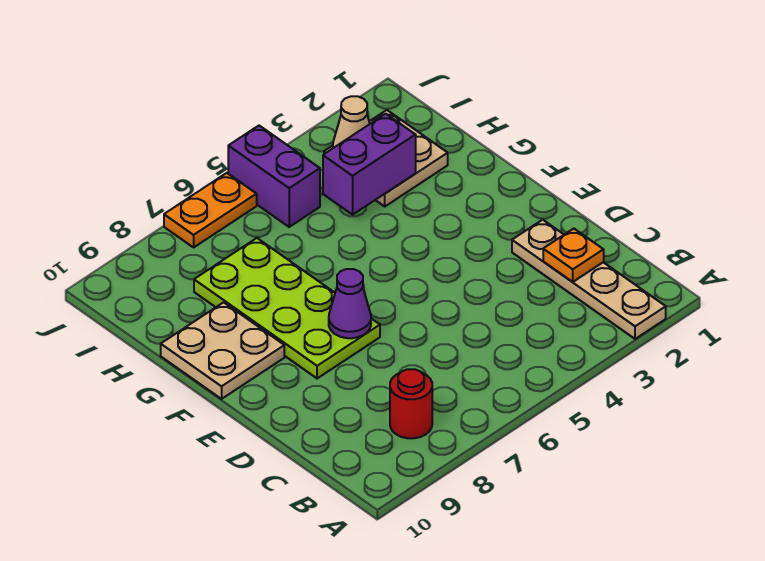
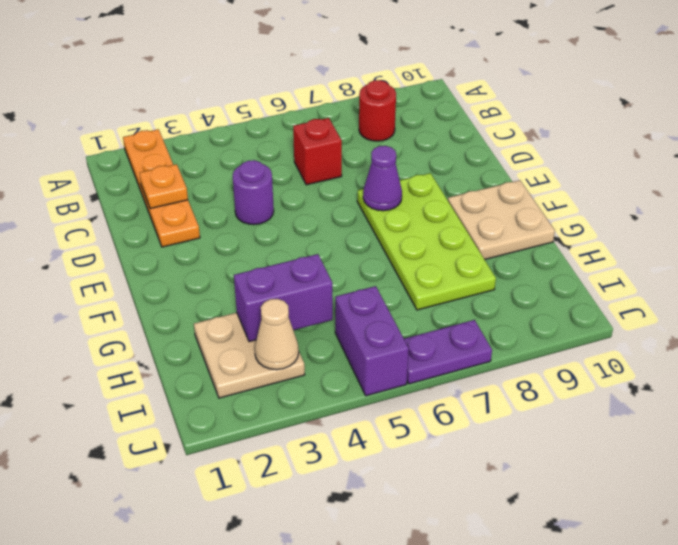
tan 1x4 plate [512,220,666,339] -> orange 1x4 plate [123,129,200,247]
none -> red 1x1 brick [293,118,342,185]
none -> purple 1x1 round brick [233,160,274,225]
orange 1x2 plate [164,173,257,247] -> purple 1x2 plate [404,320,492,384]

